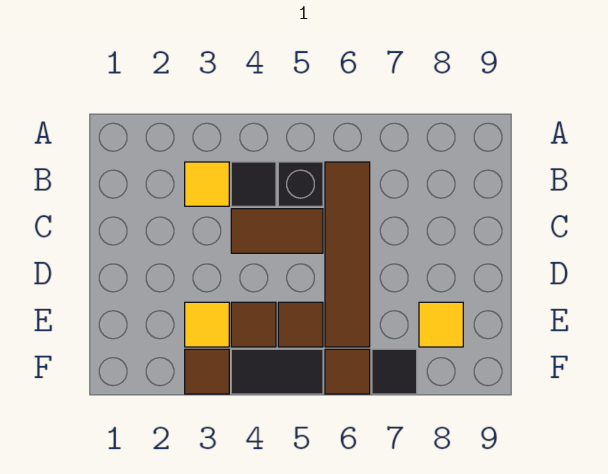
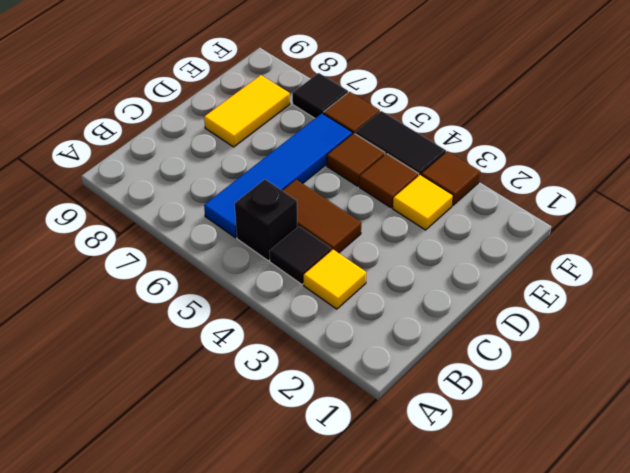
brown 1x4 tile [325,162,370,347] -> blue 1x4 tile [204,113,352,238]
yellow 1x1 tile [419,302,463,347] -> yellow 1x2 tile [204,75,290,147]

